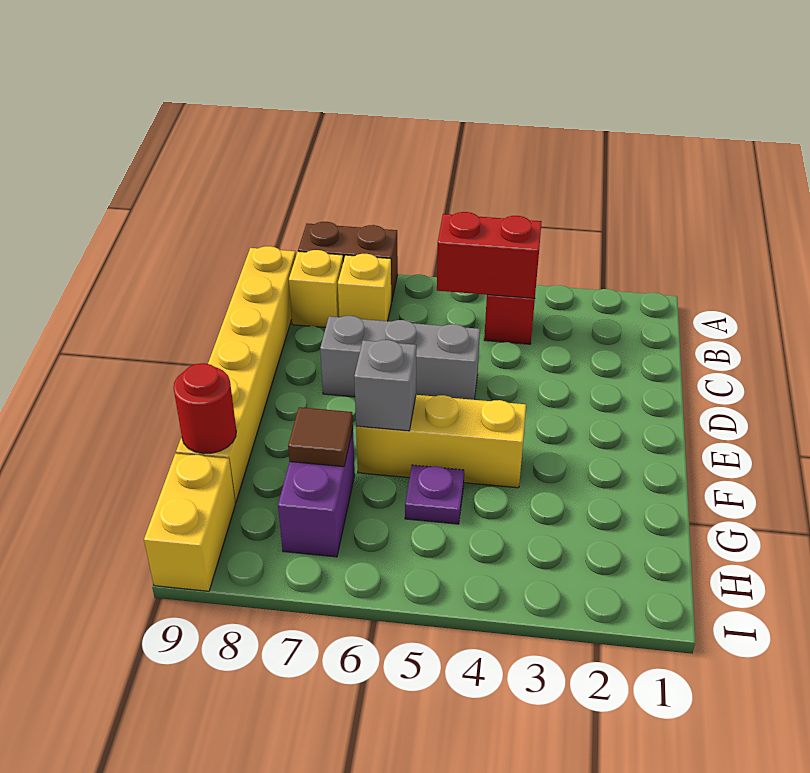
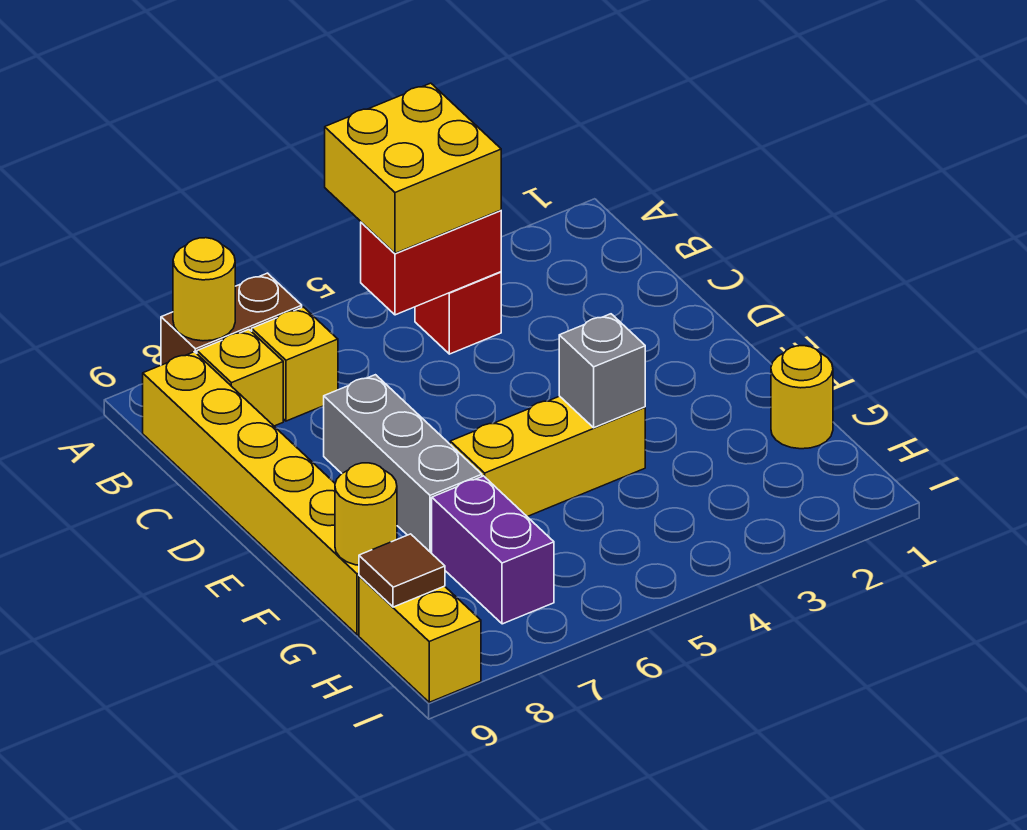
none -> yellow 2x2 brick [325,83,501,253]
none -> yellow 1x1 round brick [173,238,235,341]
grey 1x3 brick [320,316,480,400] -> grey 1x3 brick turned to [324,375,482,553]
grey 1x1 brick [354,340,416,431] -> grey 1x1 brick moved to [559,314,645,428]
none -> yellow 1x1 round brick [771,346,833,449]
purple 1x1 plate [405,465,464,524] -> none
brown 1x1 tile [288,407,353,467] -> brown 1x1 tile moved to [359,534,445,607]
red 1x1 round brick [174,363,236,454] -> yellow 1x1 round brick [335,463,397,565]

